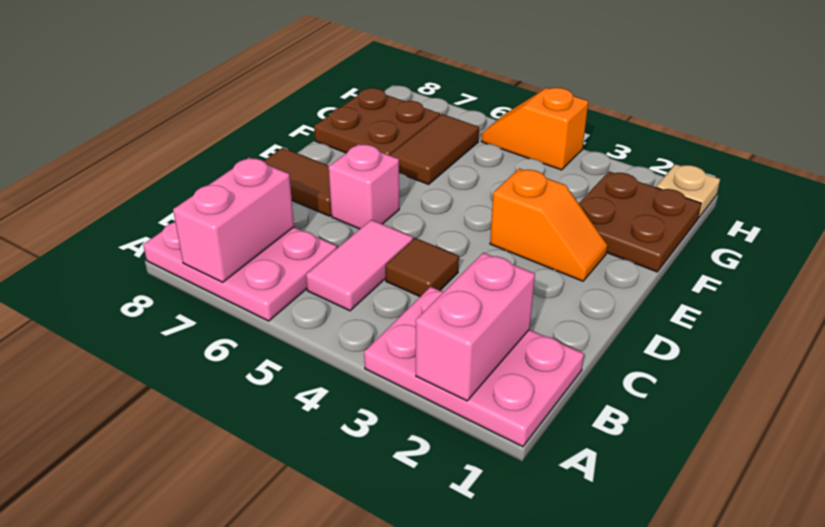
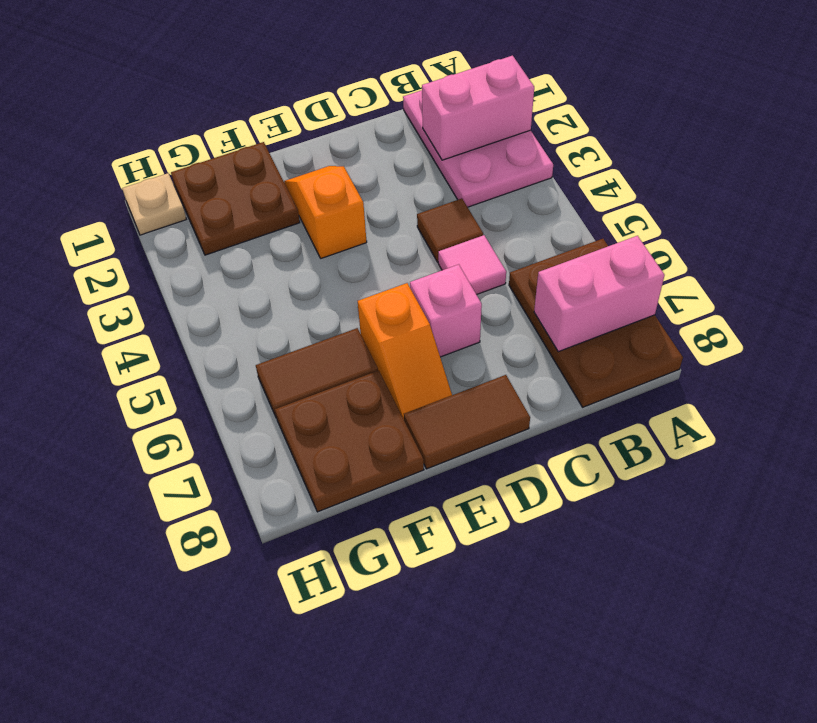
pink 2x3 plate [143,222,337,321] -> brown 2x3 plate [509,239,683,407]
pink 1x2 tile [306,220,413,311] -> pink 1x1 tile [438,235,506,295]
brown 1x2 tile [264,148,332,216] -> brown 1x2 tile turned to [404,375,530,469]
orange 1x2 slope [481,88,588,170] -> orange 1x2 slope moved to [358,283,452,419]

